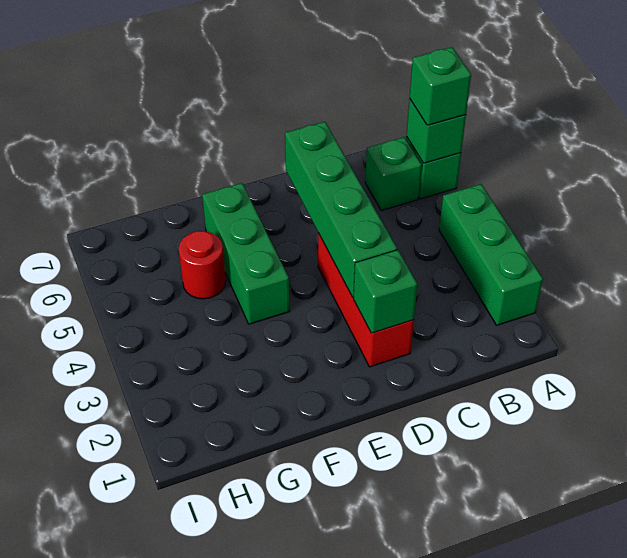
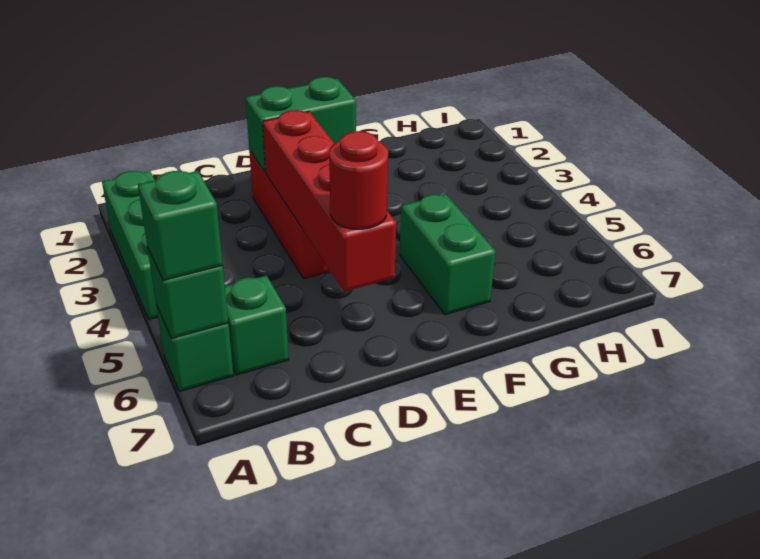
green 1x1 brick [353,250,417,333] -> green 1x2 brick [246,77,356,172]
green 1x4 brick [285,122,397,297] -> red 1x4 brick [263,110,396,292]
green 1x3 brick [202,183,290,324] -> green 1x2 brick [399,194,496,315]
red 1x1 round brick [179,231,226,299] -> red 1x1 round brick moved to [329,131,388,229]

